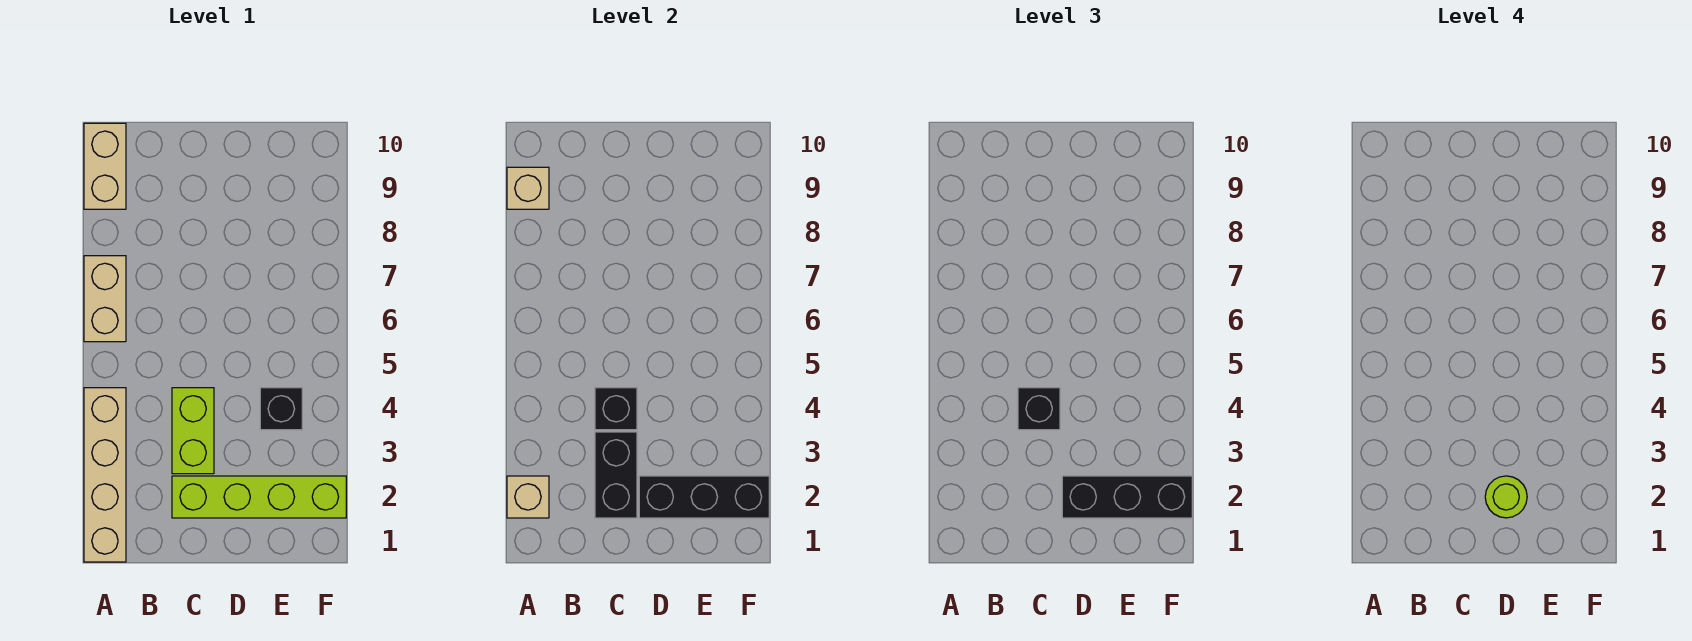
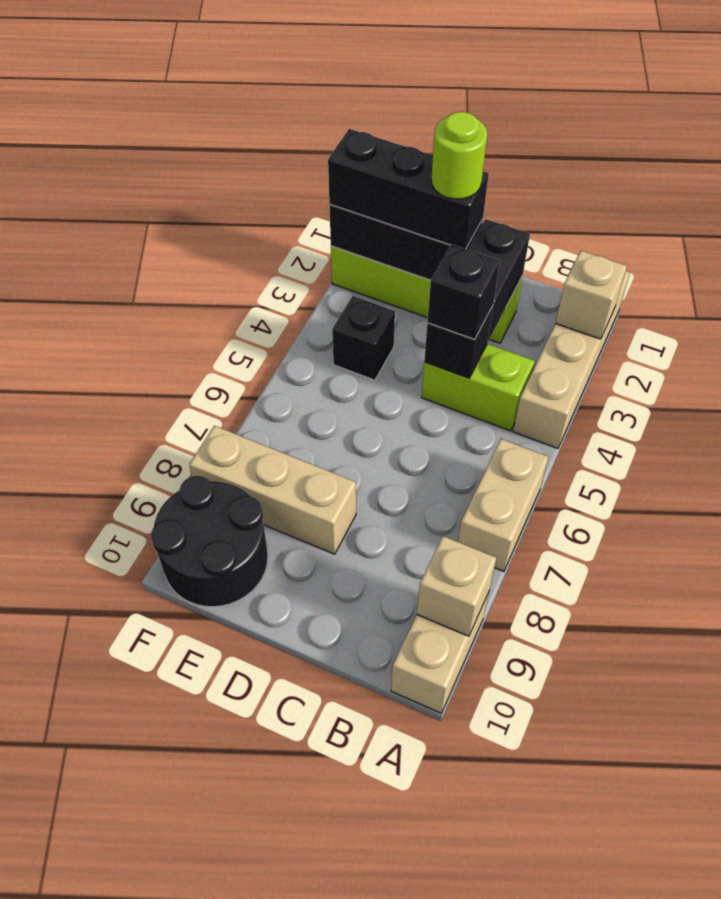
lime 1x2 brick [172,388,214,474] -> lime 1x2 brick turned to [422,344,535,431]
none -> tan 1x3 brick [189,426,356,554]
none -> black 2x2 round brick [151,476,268,607]

